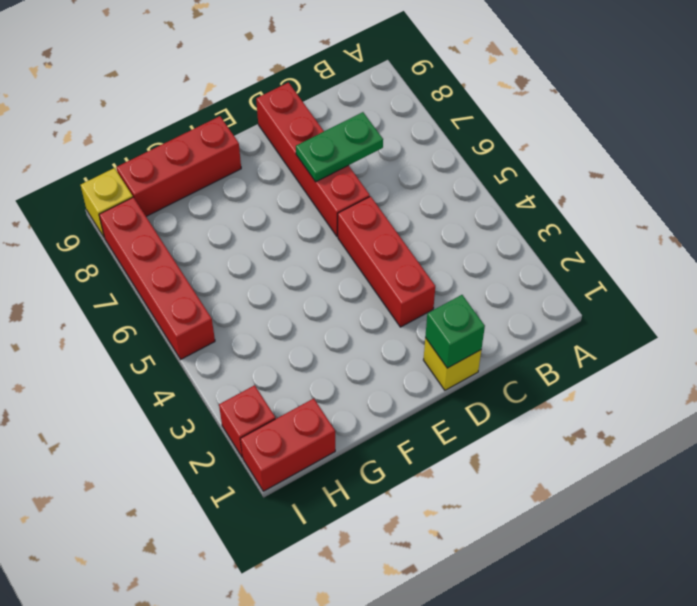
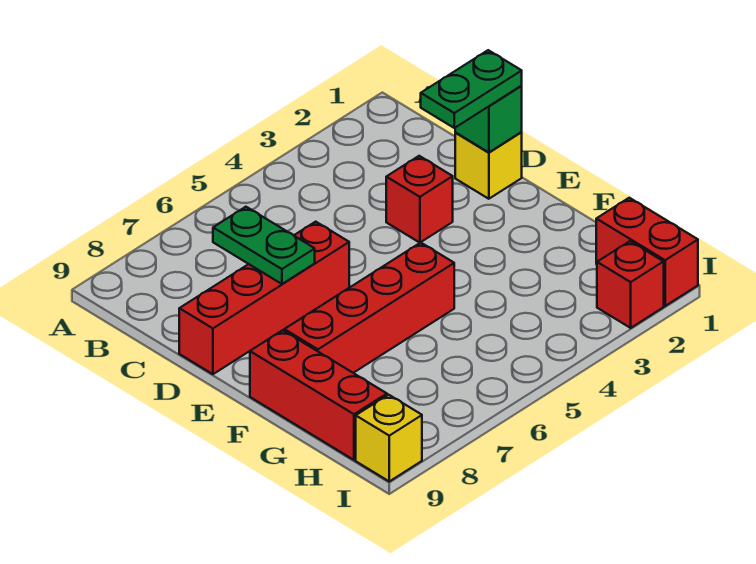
none -> green 1x2 plate [421,50,522,128]
red 1x3 brick [338,196,435,327] -> red 1x1 brick [386,156,453,243]
red 1x4 brick [99,197,215,359] -> red 1x4 brick moved to [284,243,454,373]

